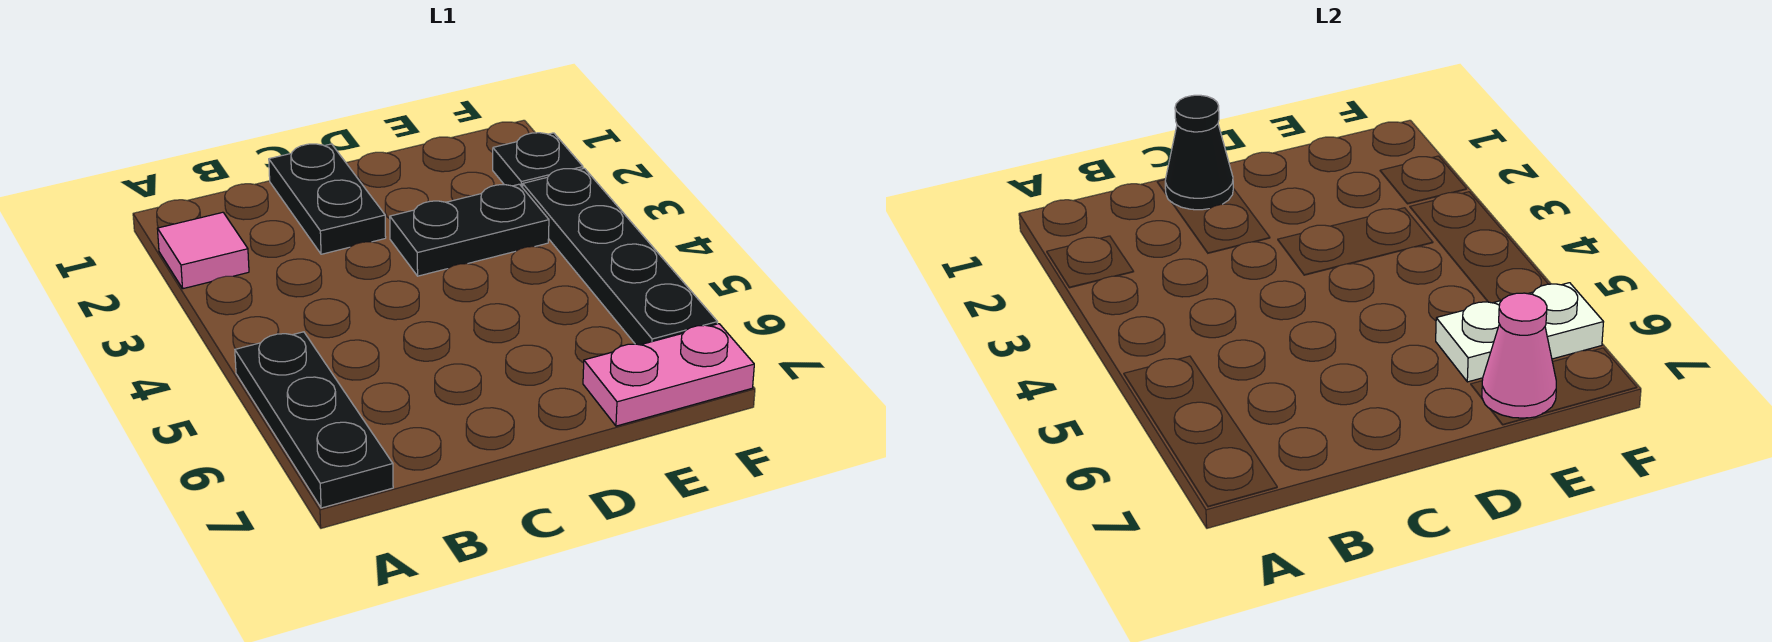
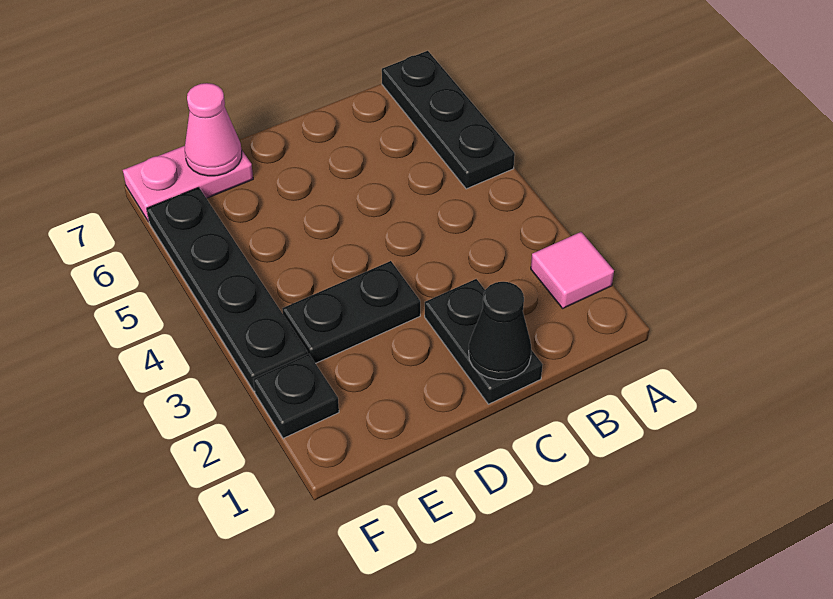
white 1x2 plate [1436,283,1603,382] -> none

